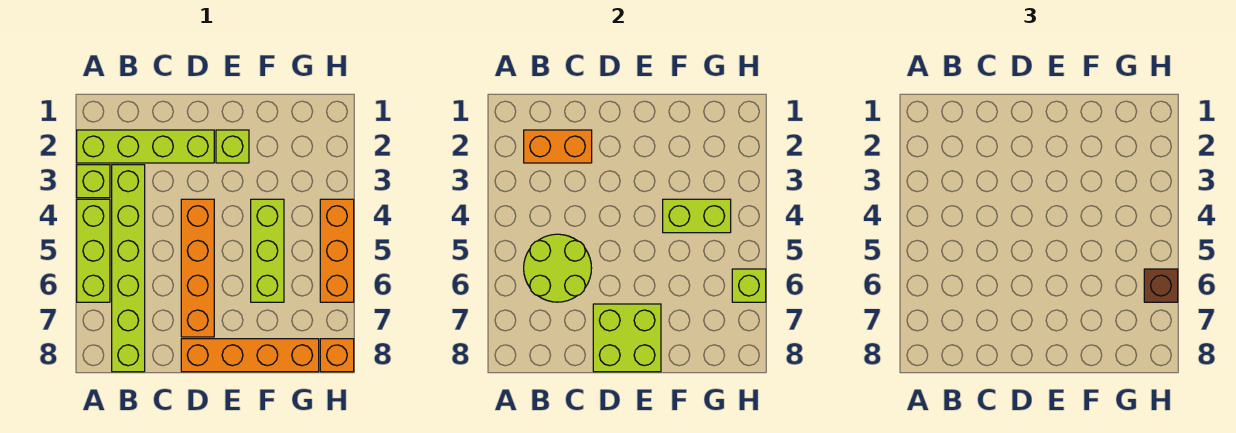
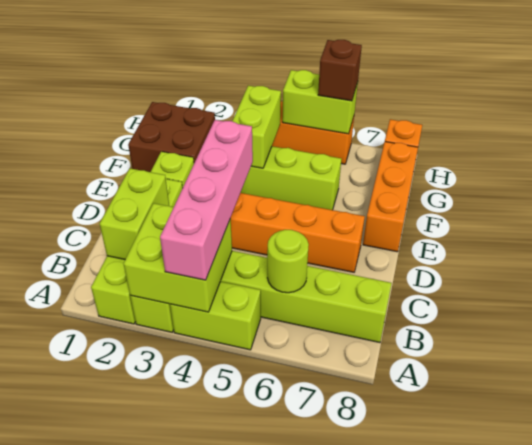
lime 1x3 brick [77,199,110,302] -> lime 1x2 brick [170,281,261,350]
none -> pink 1x4 brick [160,120,253,280]
orange 1x2 brick [524,130,592,163] -> lime 1x2 brick [100,168,169,259]
lime 2x2 round brick [524,234,592,302] -> lime 1x1 round brick [267,230,309,293]
lime 2x2 brick [593,304,661,372] -> lime 2x2 brick moved to [124,203,232,312]
orange 1x4 brick [181,339,319,372] -> orange 1x3 brick [363,142,418,252]
none -> brown 2x2 brick [128,102,215,172]
lime 1x1 brick [732,269,766,302] -> lime 1x2 brick [282,70,358,134]

